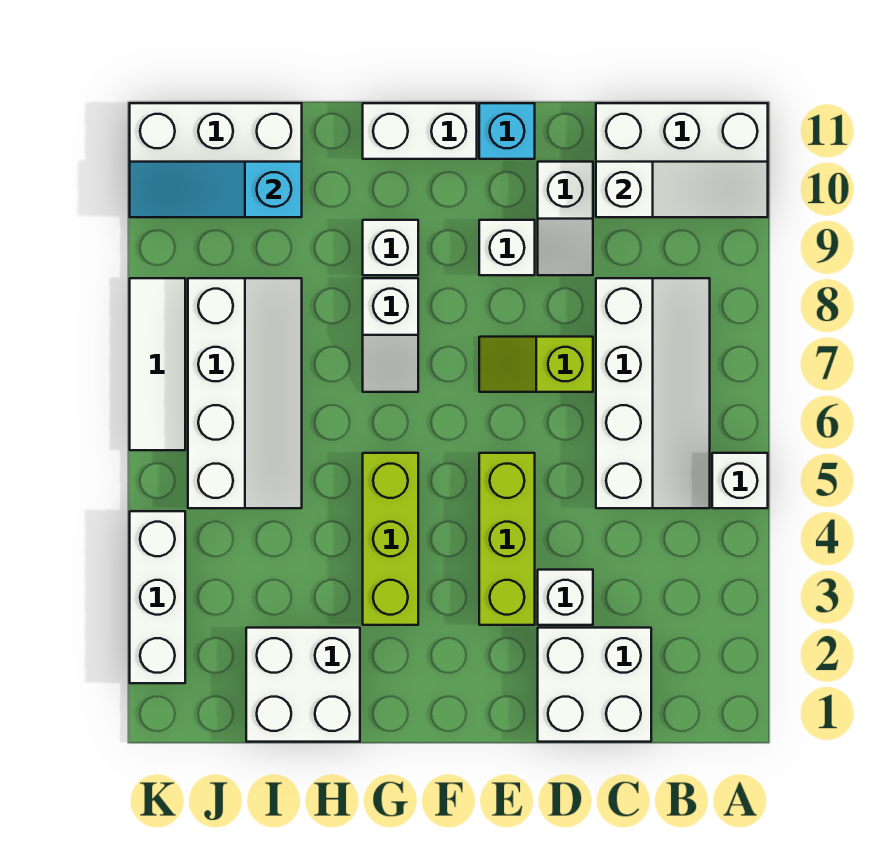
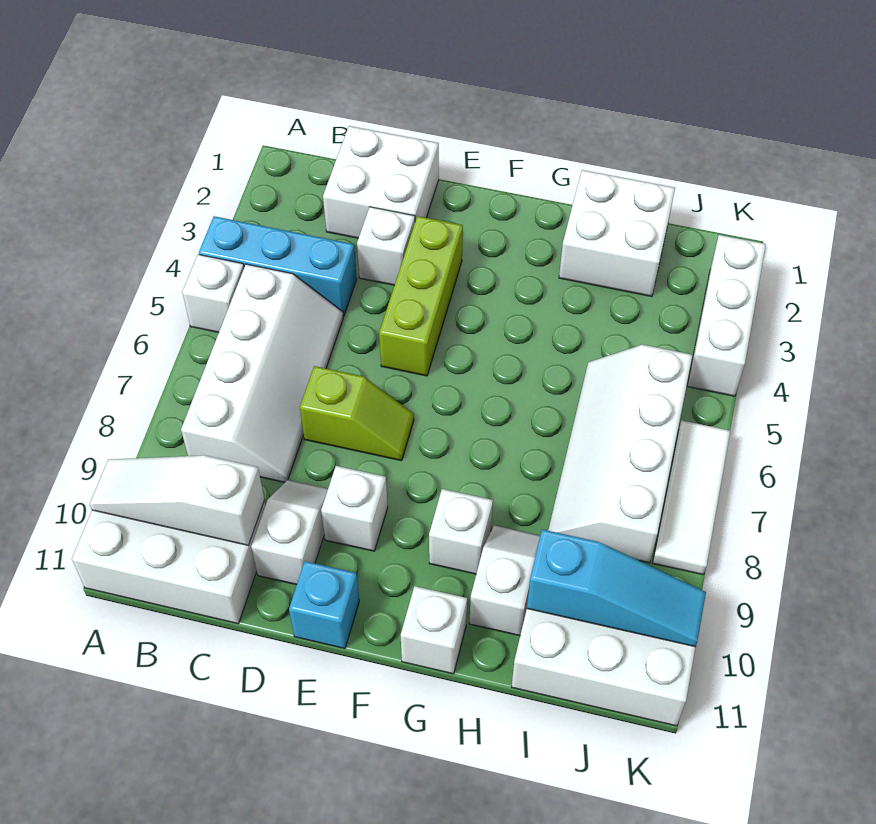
none -> cyan 1x3 brick [199,216,357,316]
white 2x4 slope [596,278,710,508] -> white 2x4 slope turned to [181,264,343,482]
white 1x2 brick [363,103,477,159] -> white 1x1 brick [401,586,467,674]
lime 1x3 brick [363,453,418,625] -> none
white 1x2 slope [363,278,418,392] -> white 1x2 slope moved to [469,525,540,636]

